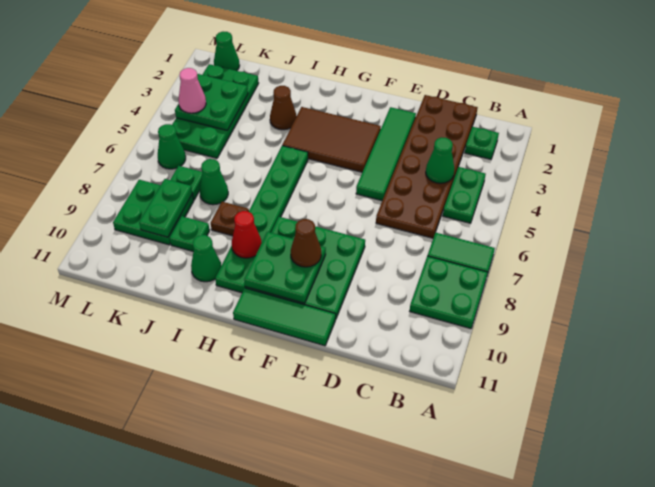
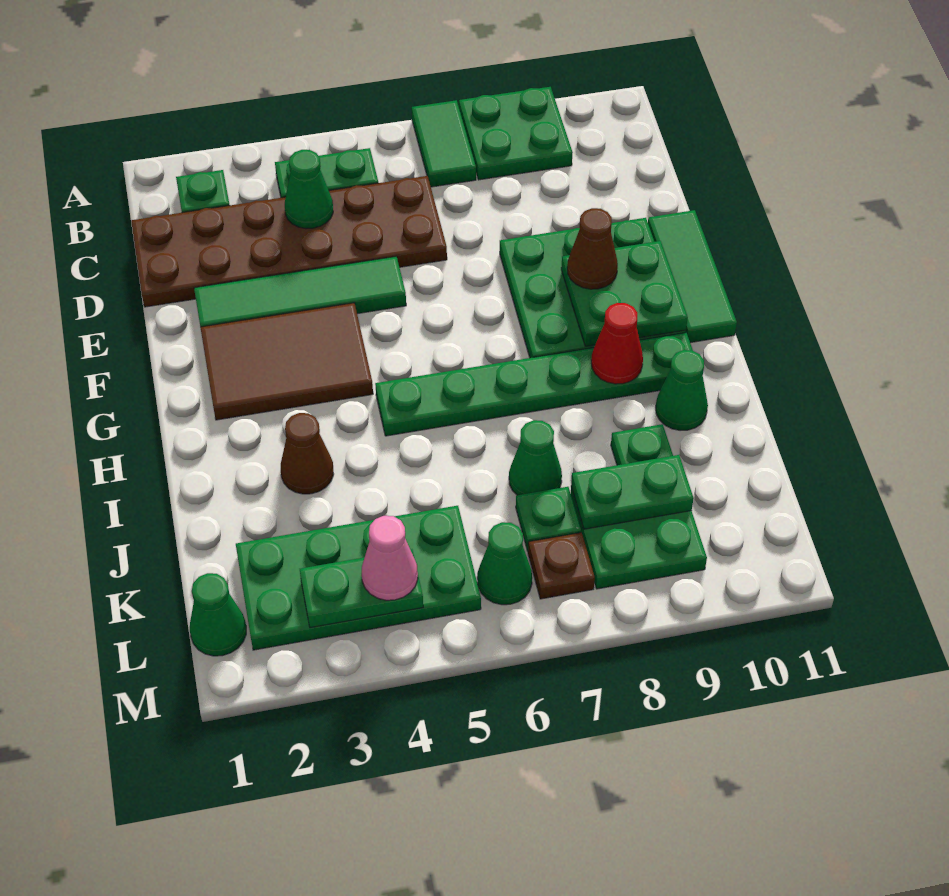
brown 2x3 tile [282,107,381,172] -> brown 2x3 tile turned to [200,303,373,420]
brown 1x1 plate [211,202,249,236] -> brown 1x1 plate moved to [528,533,595,599]
green 2x2 plate [175,74,248,130] -> green 1x2 plate [300,549,423,628]

